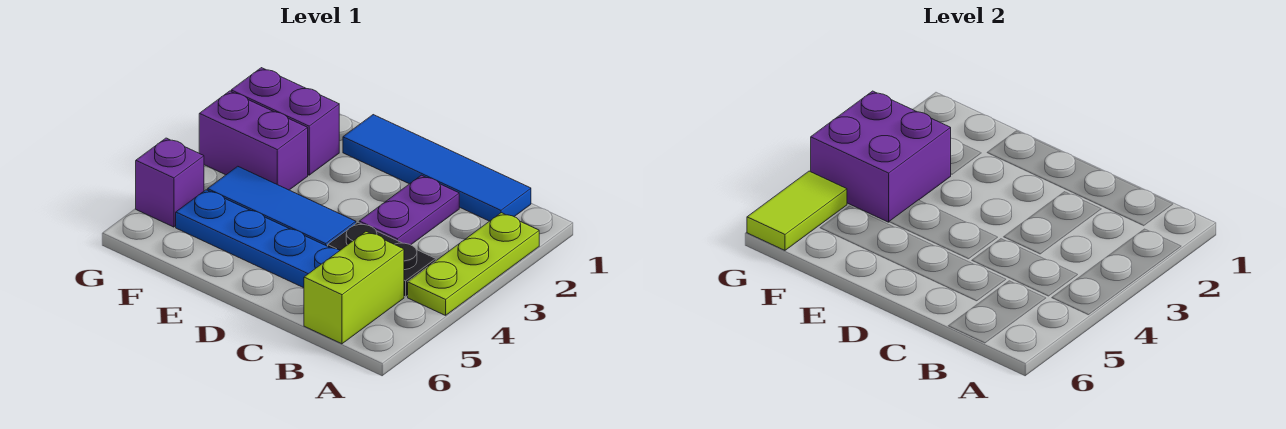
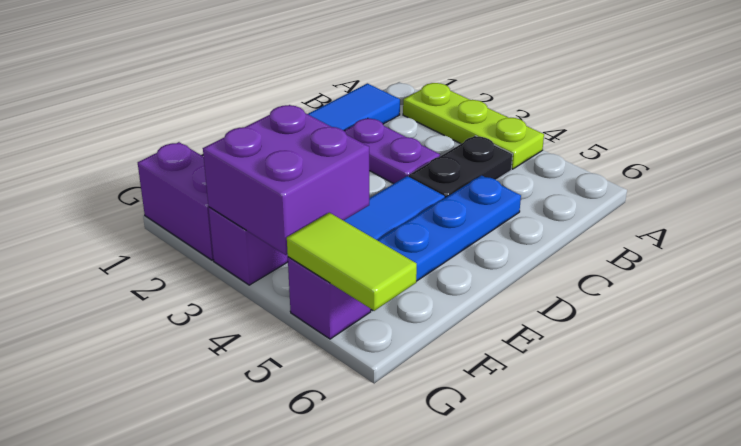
lime 1x2 brick [304,232,404,344] -> none
purple 1x2 brick [231,68,339,175] -> purple 1x2 brick turned to [138,142,214,260]

